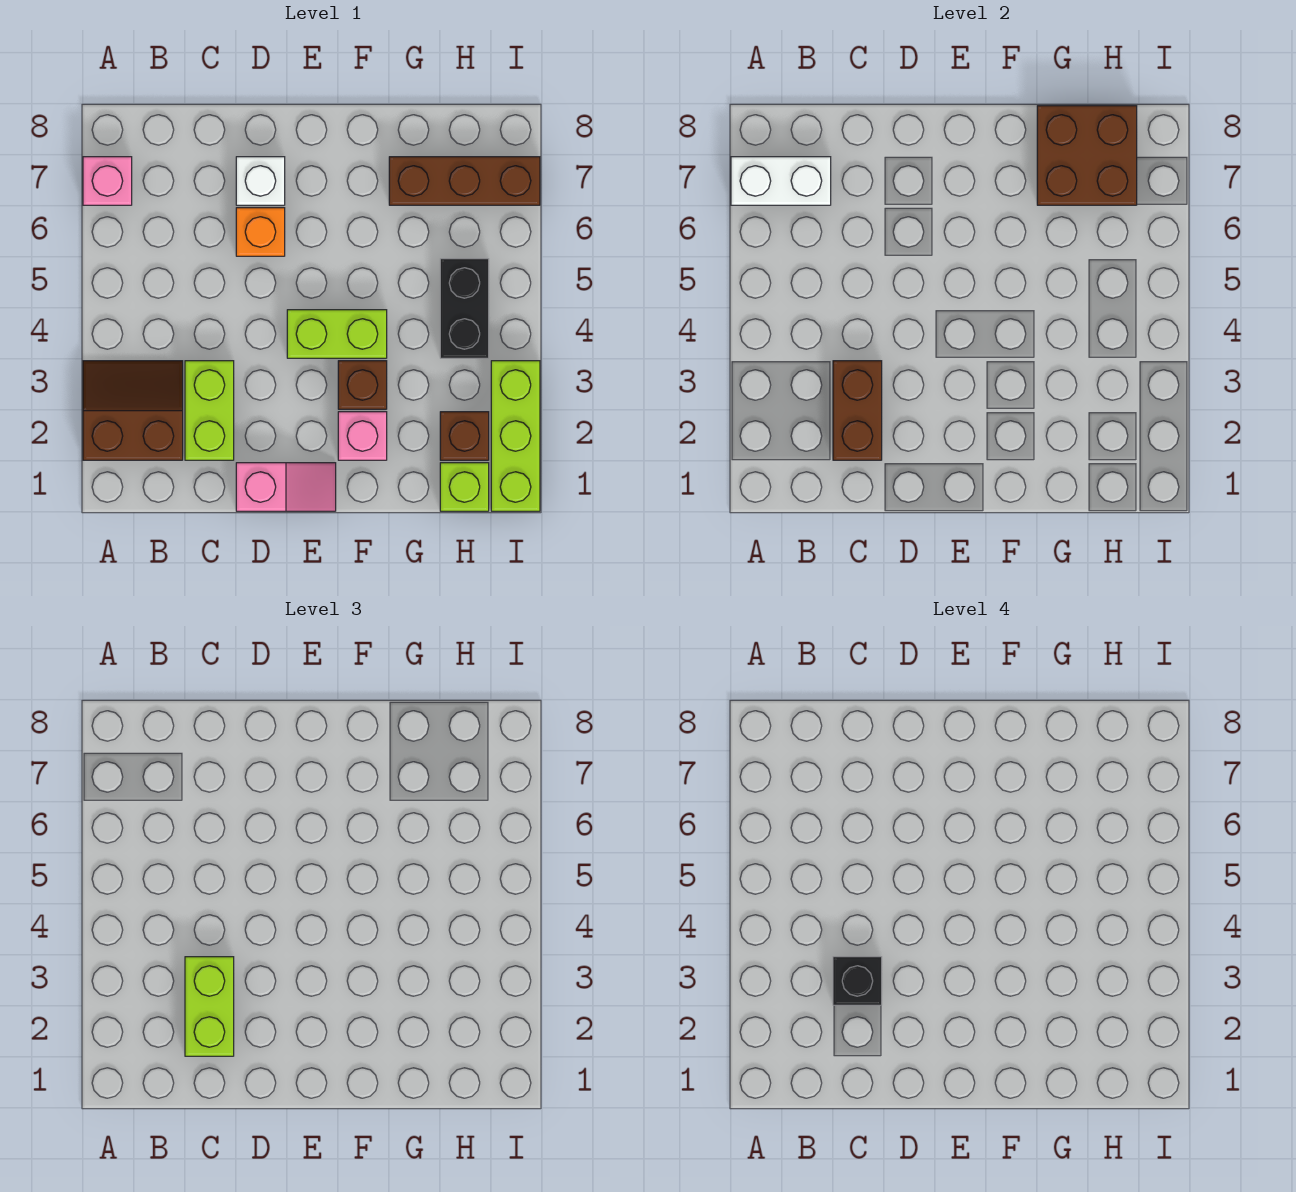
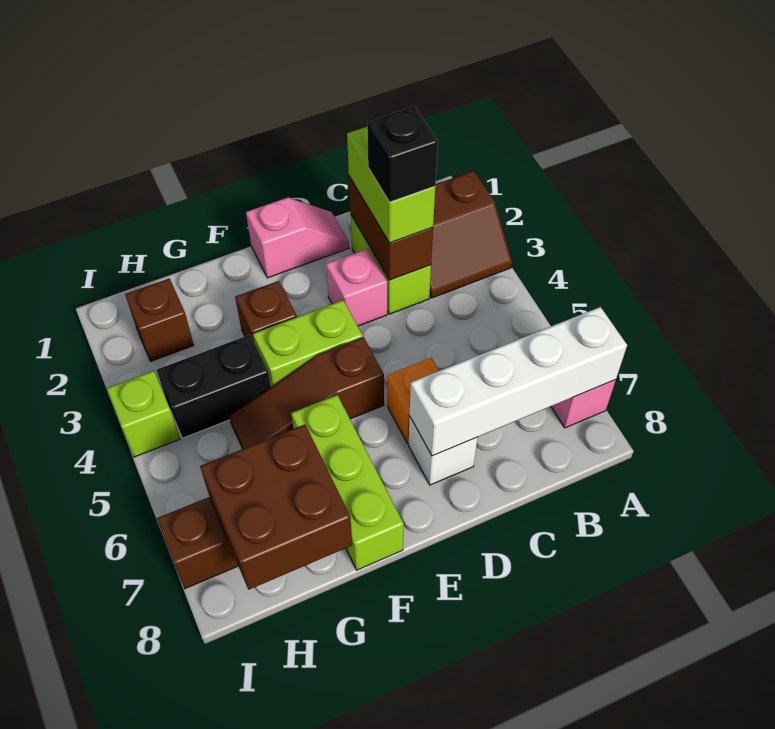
white 1x2 brick [731,157,831,205] -> white 1x4 brick [410,307,627,456]
pink 1x2 slope [236,463,336,511] -> pink 1x2 slope turned to [246,197,349,278]
none -> brown 1x3 slope [229,337,384,449]
pink 1x1 brick [338,412,387,460] -> pink 1x1 brick moved to [326,248,387,326]
lime 1x1 brick [440,463,489,511] -> lime 1x1 brick moved to [107,371,180,457]
black 1x2 brick [440,259,489,358] -> black 1x2 brick turned to [157,335,271,438]
lime 1x3 brick [491,361,540,511] -> lime 1x3 brick moved to [291,395,404,570]

